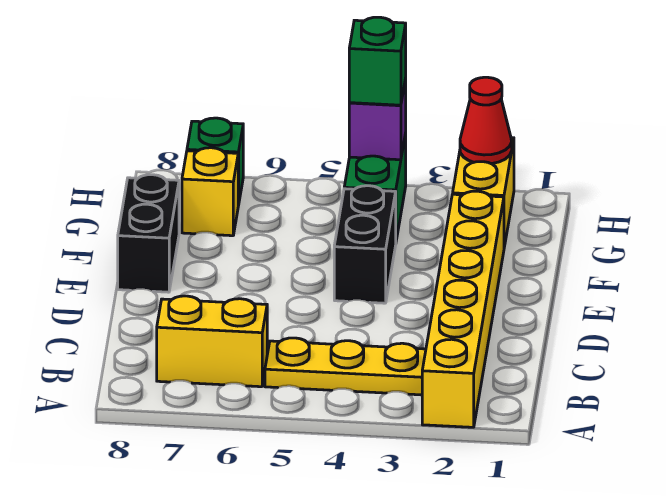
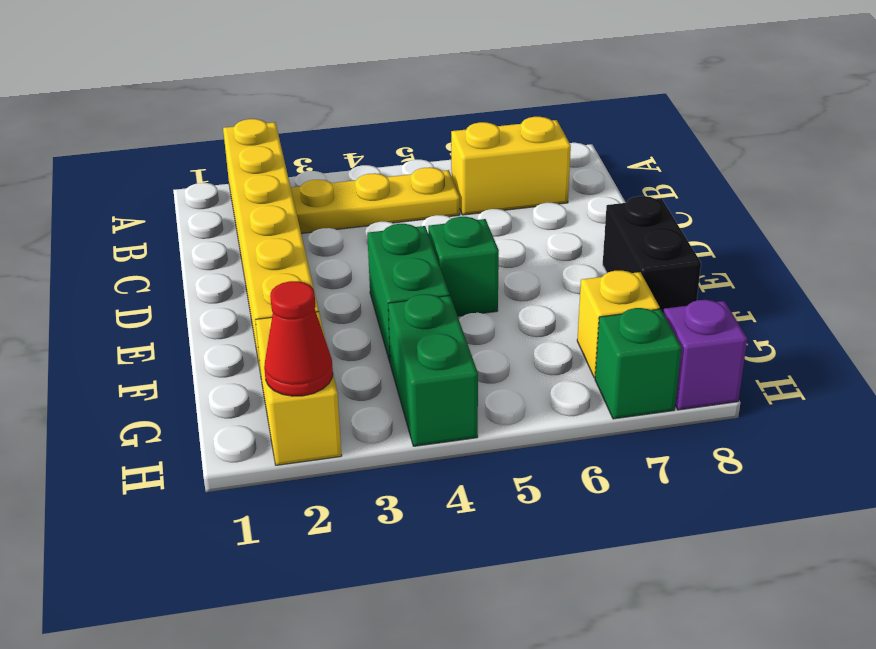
black 1x2 brick [334,186,396,303] -> green 1x2 brick [367,224,450,362]
purple 1x1 brick [349,79,406,160] -> purple 1x1 brick moved to [663,300,747,410]
green 1x1 brick [349,17,406,105] -> green 1x1 brick moved to [428,217,499,316]

